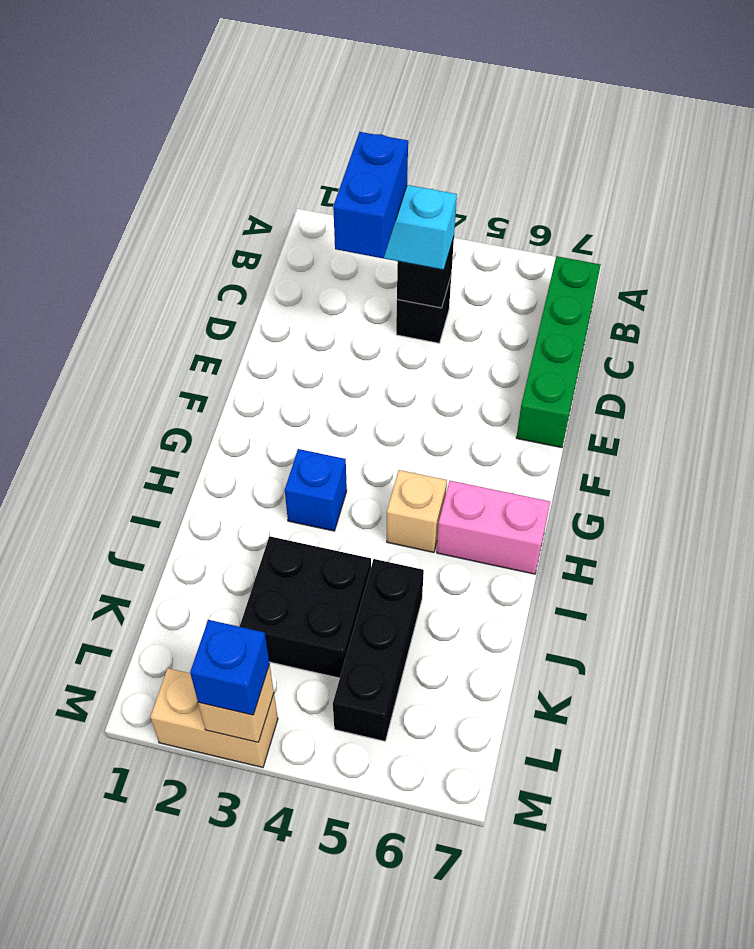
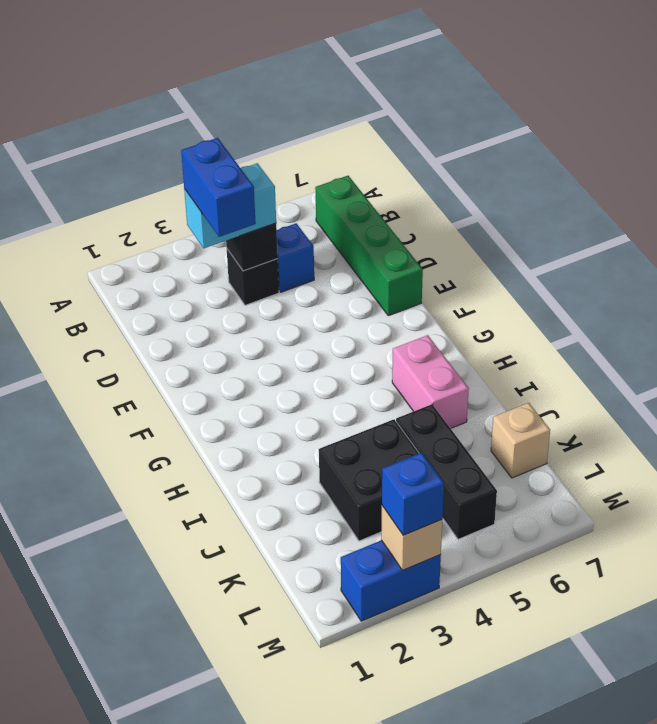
blue 1x1 brick [285,449,347,531] -> blue 1x1 brick moved to [277,223,314,292]
tan 1x1 brick [387,470,447,552] -> tan 1x1 brick moved to [491,403,550,478]
pink 1x2 brick [437,481,550,574] -> pink 1x2 brick turned to [392,335,469,428]
tan 1x2 brick [150,668,278,767] -> blue 1x2 brick [341,540,441,621]

